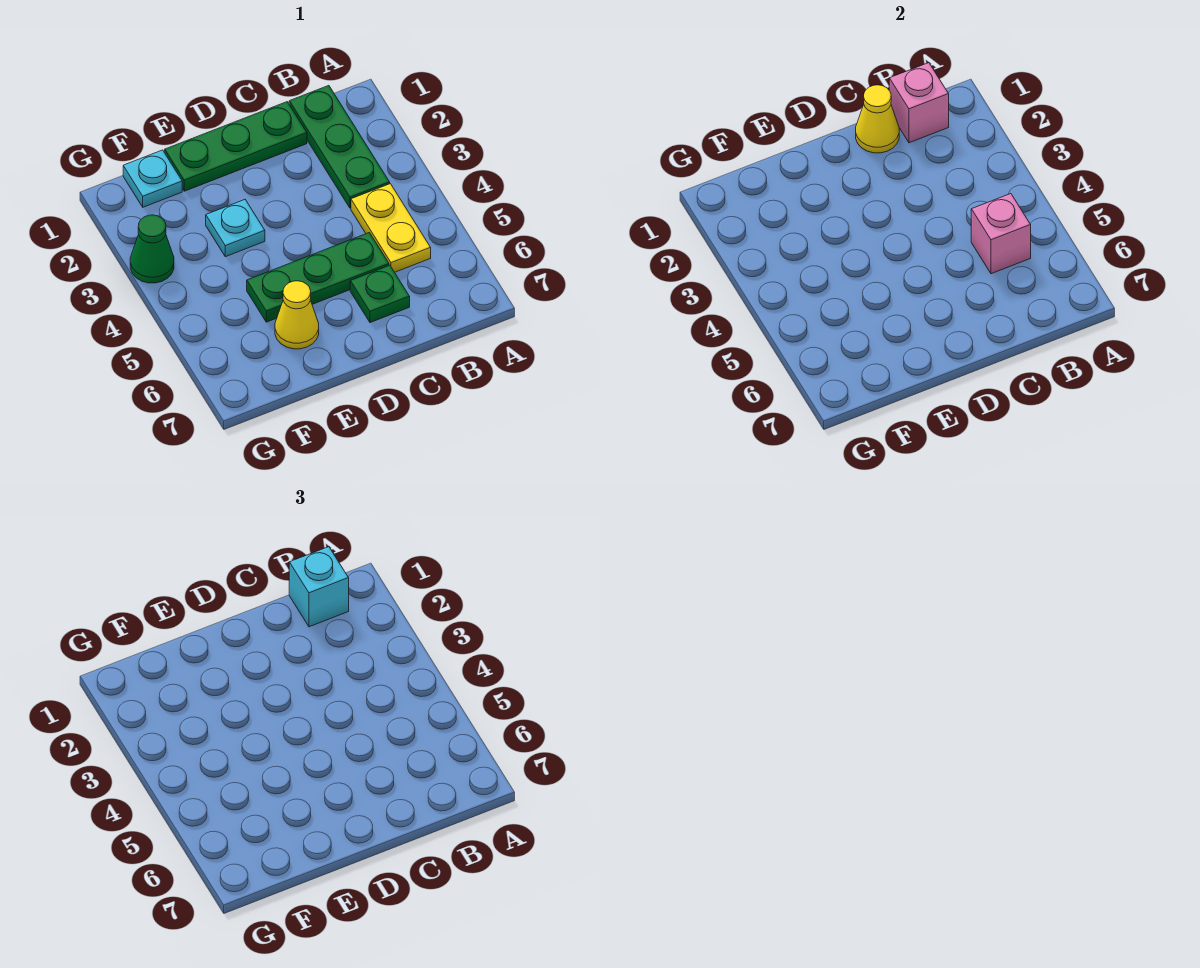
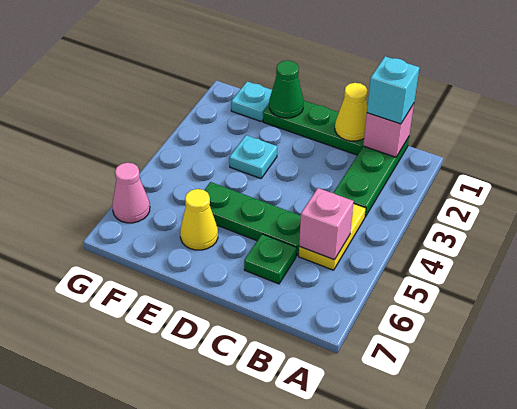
green 1x1 cone [130,215,174,283] -> green 1x1 cone moved to [269,61,303,118]
none -> pink 1x1 cone [112,163,150,223]

